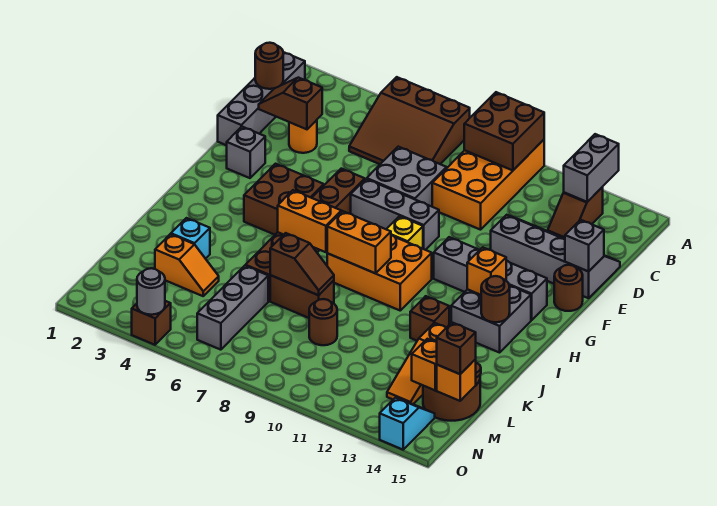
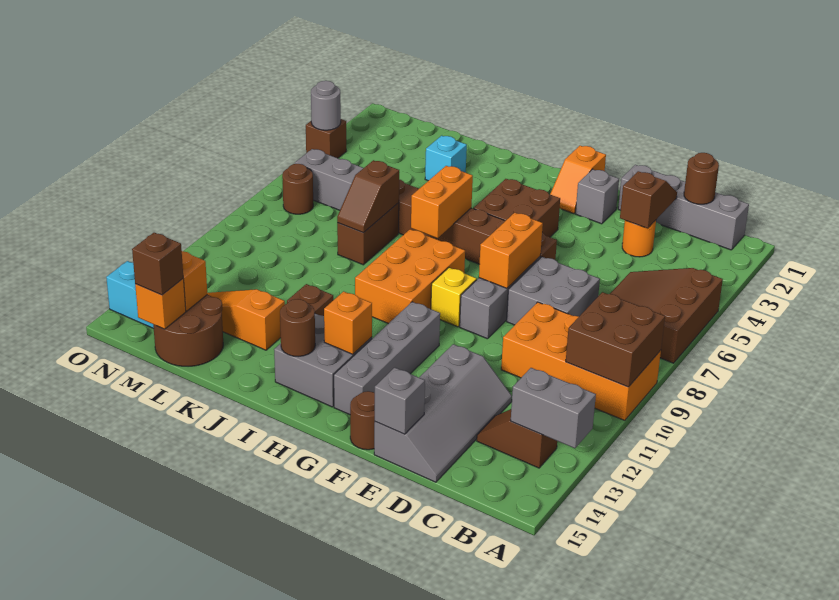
orange 1x2 brick [327,211,391,273] -> orange 1x2 brick moved to [479,213,543,288]
orange 1x2 slope [155,234,219,296] -> orange 1x2 slope moved to [550,146,606,214]
brown 1x1 round brick [309,299,337,345] -> brown 1x1 round brick moved to [282,164,313,214]

